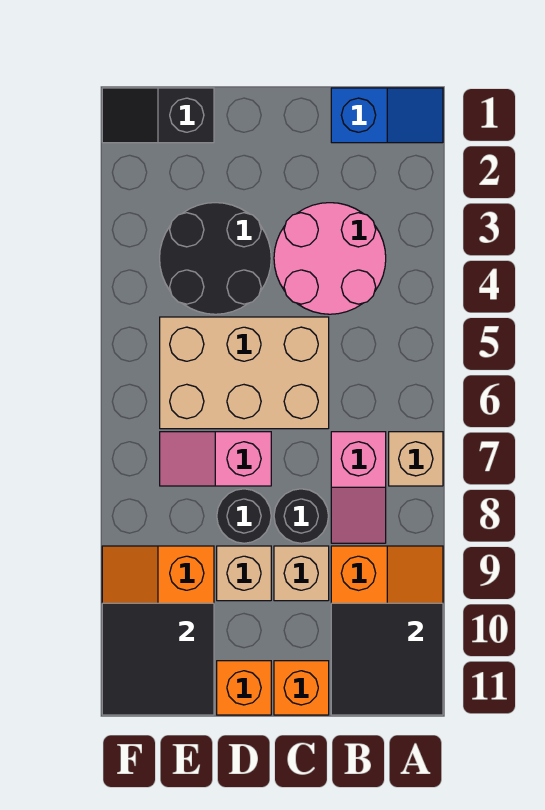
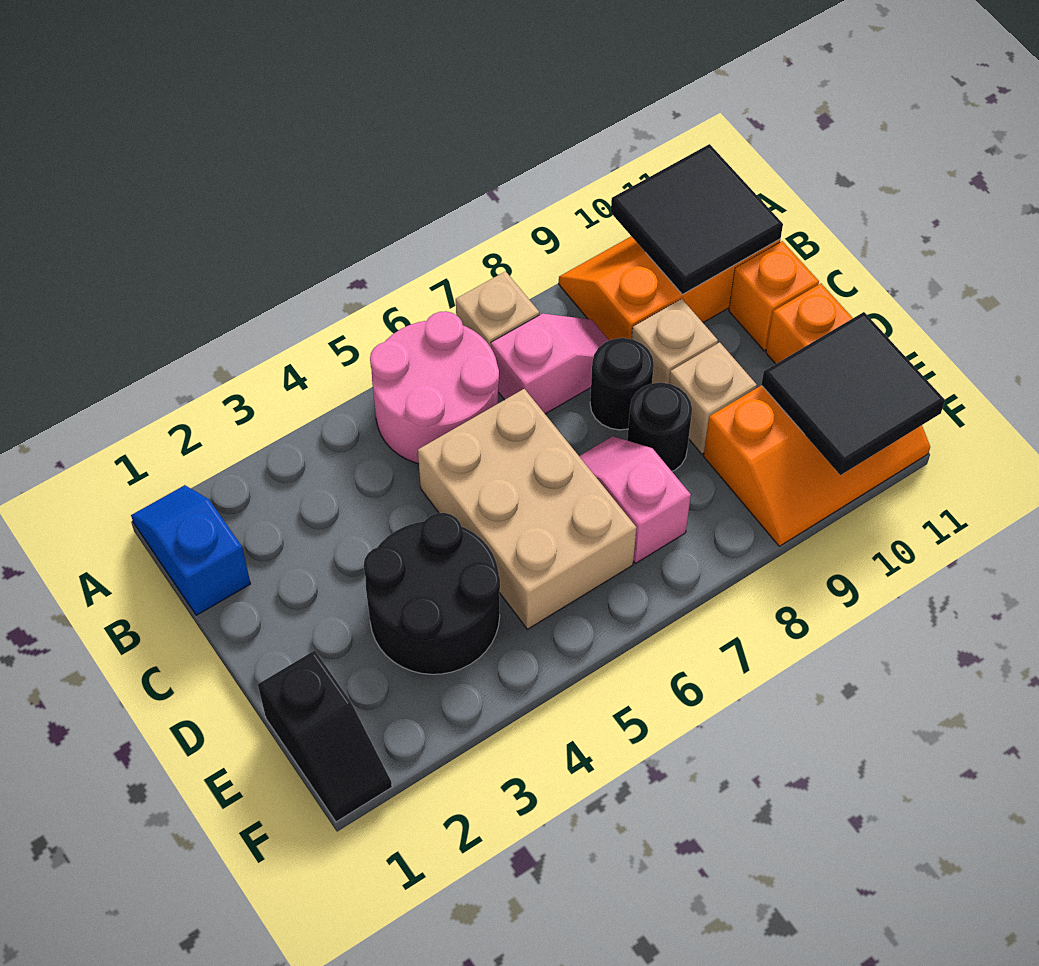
pink 2x2 round brick [274,203,386,314] -> pink 2x2 round brick moved to [370,311,499,464]
pink 1x2 slope [160,432,271,486] -> pink 1x2 slope turned to [579,436,691,563]

